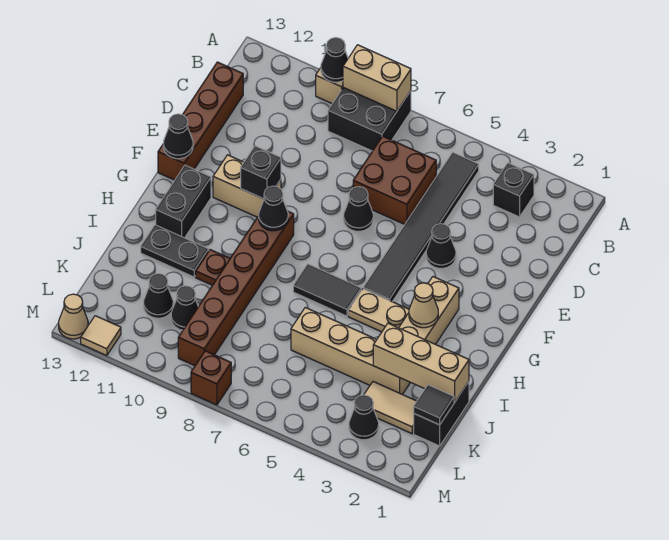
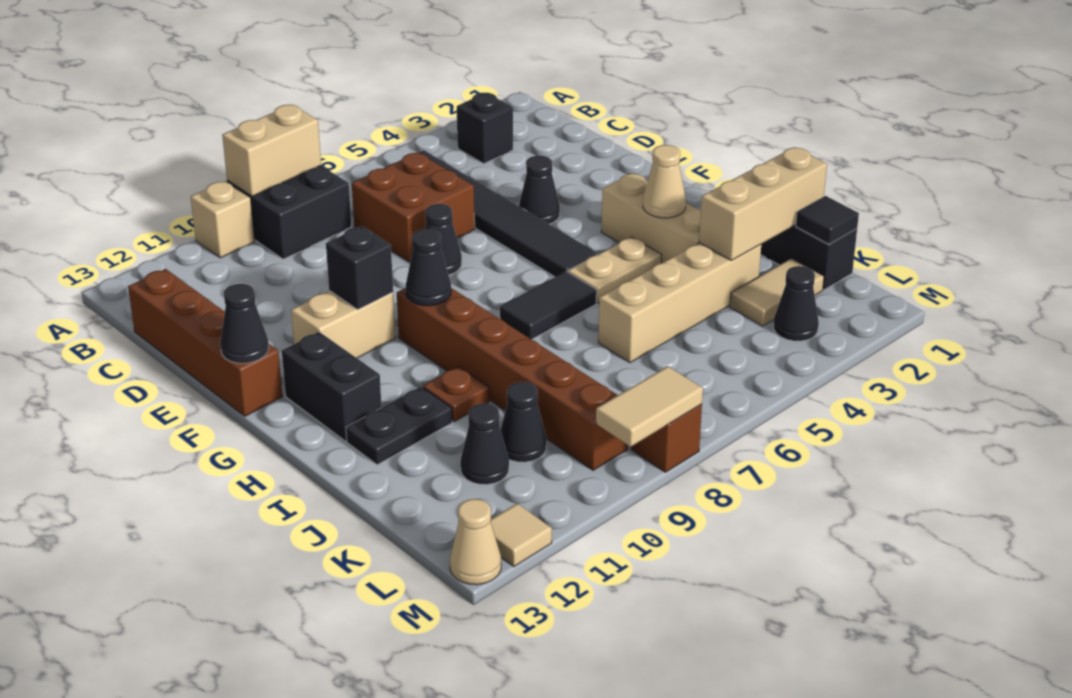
black 1x1 cone [321,38,348,82] -> none
none -> tan 1x2 tile [596,366,703,447]

